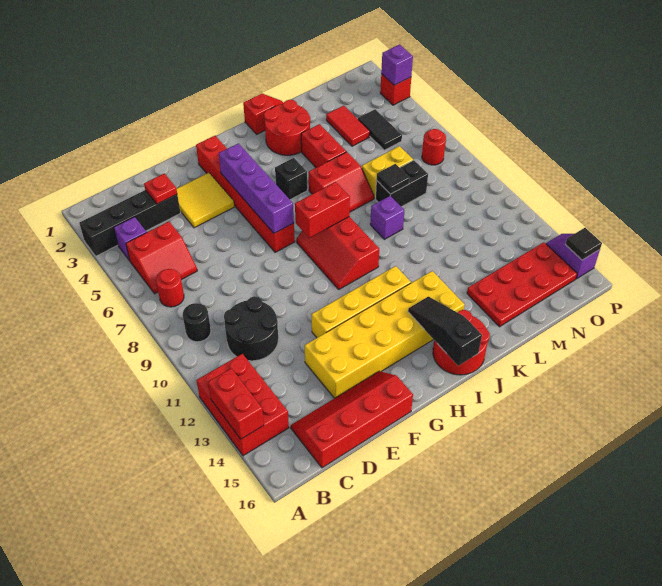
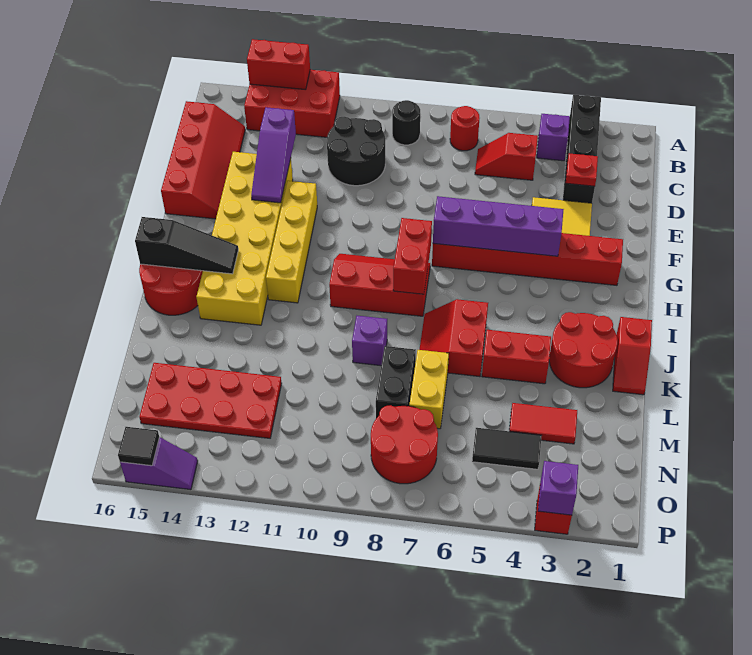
red 2x2 slope [126,221,197,294] -> red 1x2 slope [475,133,538,180]
none -> purple 1x3 slope [251,107,296,203]
black 1x1 brick [275,158,307,200] -> none
black 1x1 tile [376,164,410,194] -> none
red 2x4 plate [467,242,577,327] -> red 2x4 plate turned to [139,363,282,438]
red 1x1 round brick [422,129,446,165] -> red 2x2 round brick [371,405,438,484]

